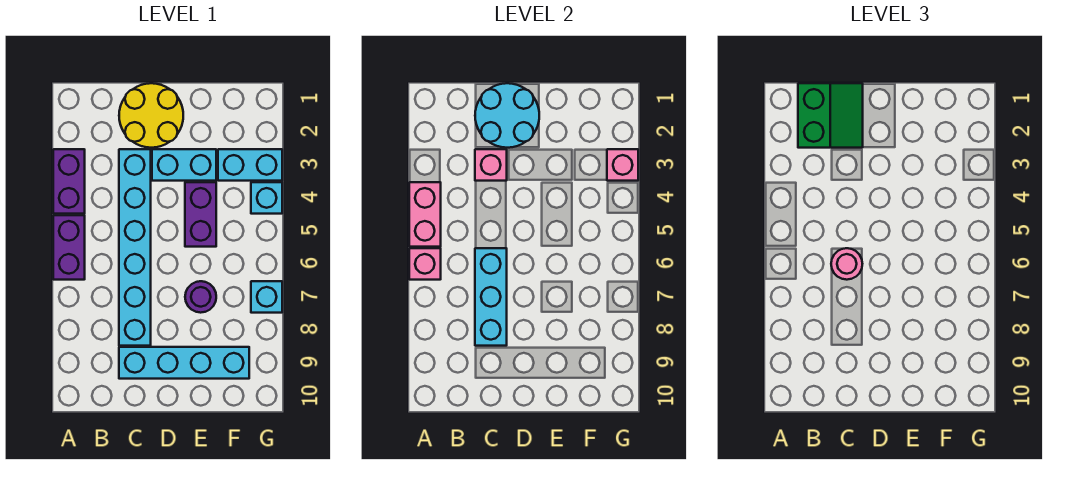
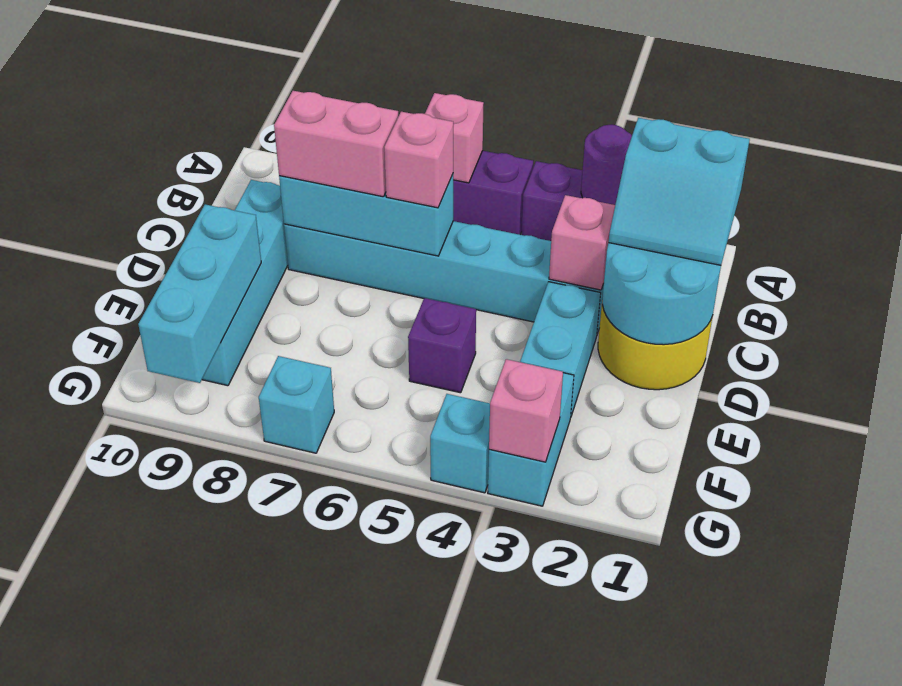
pink 1x2 brick [409,182,441,247] -> pink 1x2 brick moved to [274,91,398,197]
green 2x2 slope [798,83,863,148] -> cyan 2x2 slope [609,118,750,265]
pink 1x1 round brick [831,248,862,280] -> pink 1x1 brick [384,112,453,208]
purple 1x2 brick [185,182,216,247] -> purple 1x1 brick [408,298,476,393]
purple 1x1 round brick [185,281,216,313] -> purple 1x1 round brick moved to [581,125,632,205]
none -> cyan 1x3 brick [138,204,261,383]

